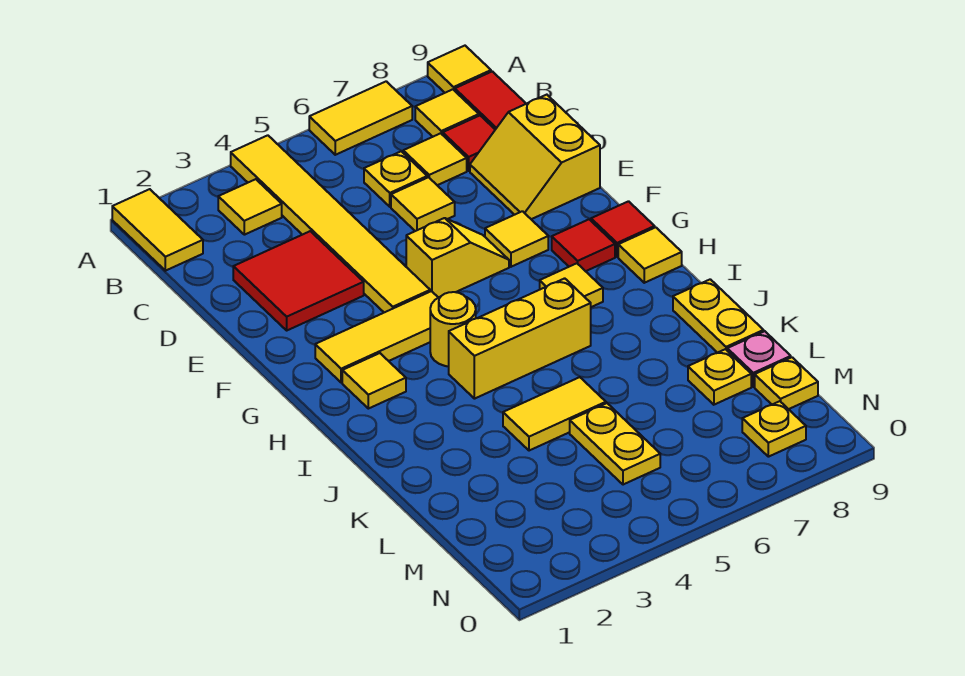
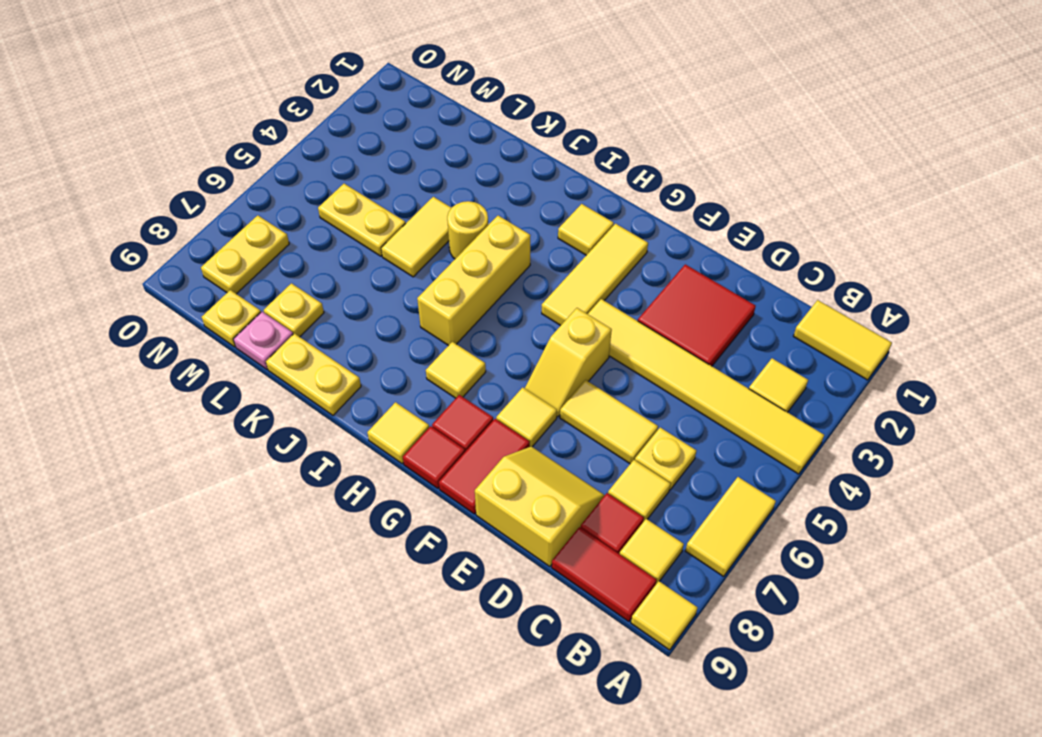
yellow 1x1 tile [391,177,455,231] -> yellow 1x2 tile [560,380,658,464]
none -> red 1x2 tile [439,419,530,514]
yellow 1x1 round brick [430,292,476,366] -> yellow 1x1 round brick moved to [447,201,488,259]
yellow 1x1 plate [742,401,806,457] -> yellow 1x2 plate [201,215,289,294]

